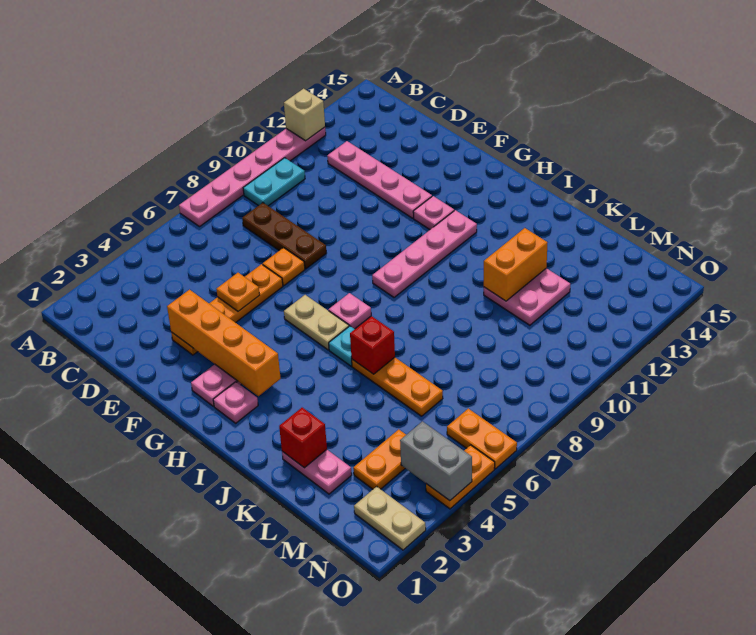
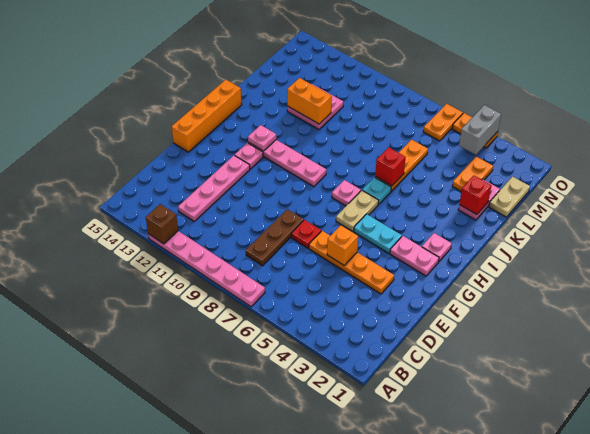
tan 1x1 brick [284,89,325,141] -> brown 1x1 brick [146,204,178,244]
cyan 1x2 plate [243,158,305,206] -> cyan 1x2 plate moved to [354,214,402,253]
orange 1x4 brick [167,290,281,396] -> orange 1x4 brick moved to [172,80,242,152]
orange 1x1 plate [216,273,260,311] -> orange 1x1 brick [327,225,358,266]
orange 1x1 plate [263,248,305,286] -> red 1x1 plate [291,220,321,248]
none -> pink 1x1 plate [248,125,276,151]
orange 1x2 plate [353,429,406,489] -> orange 1x2 plate turned to [452,157,493,192]
tan 1x2 plate [354,486,426,550] -> tan 1x2 plate moved to [489,177,530,217]

